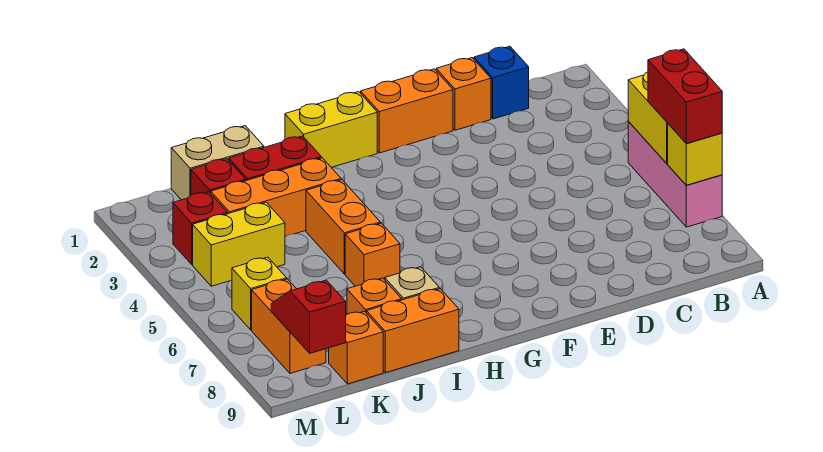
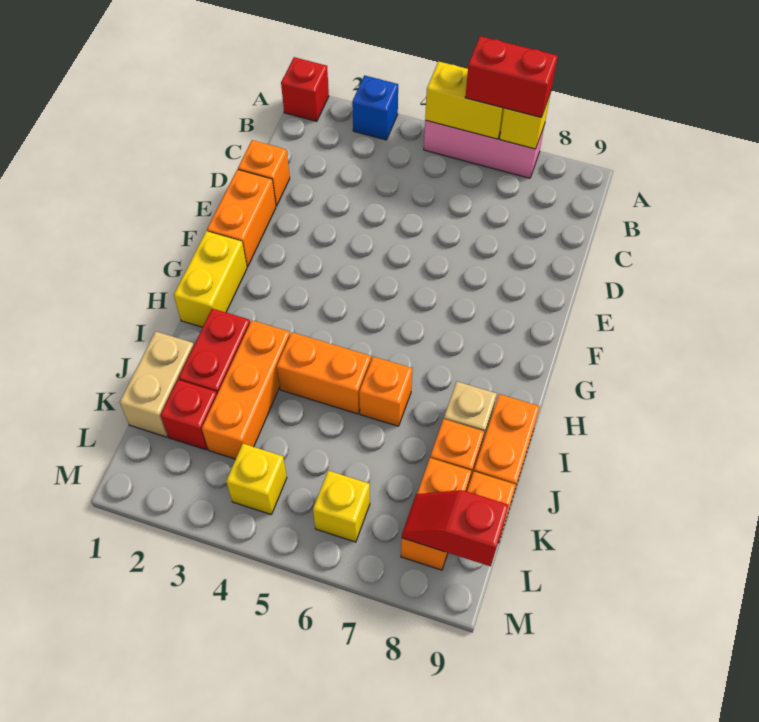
blue 1x1 brick [474,46,529,119] -> blue 1x1 brick moved to [352,75,398,140]
yellow 1x2 brick [193,202,285,286] -> yellow 1x1 brick [226,444,287,514]
red 1x1 brick [173,192,228,264] -> red 1x1 brick moved to [281,57,329,121]
orange 1x2 brick [252,279,326,373] -> orange 1x2 brick turned to [401,458,471,570]

